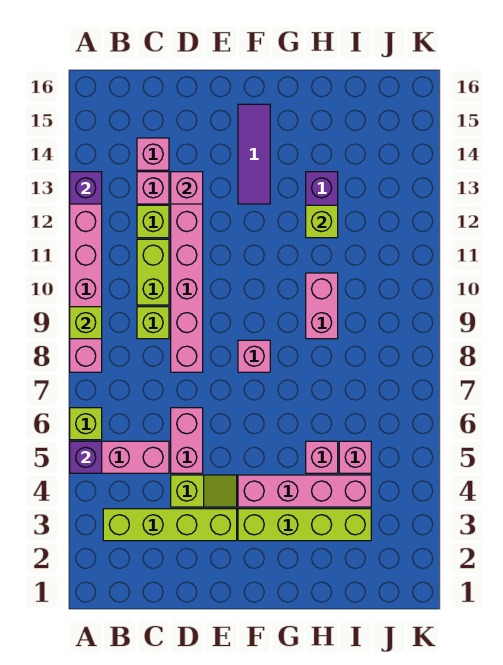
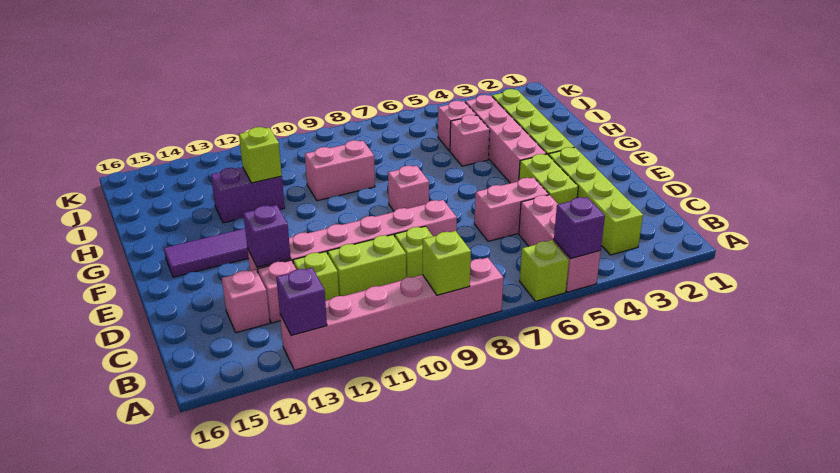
lime 1x2 slope [171,475,237,507] -> lime 1x2 brick [519,154,578,204]
pink 1x1 brick [171,172,203,204] -> purple 1x1 brick [243,205,291,267]

